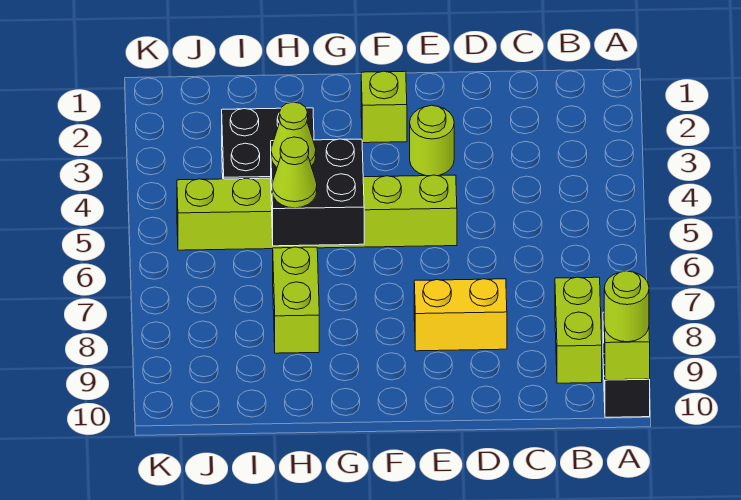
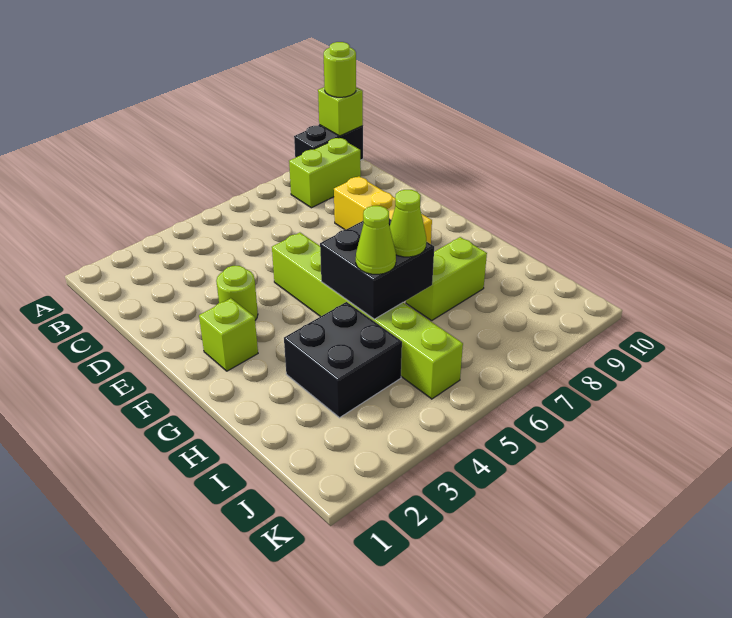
yellow 1x2 brick [414,279,507,351] -> yellow 1x3 brick [334,176,432,244]

